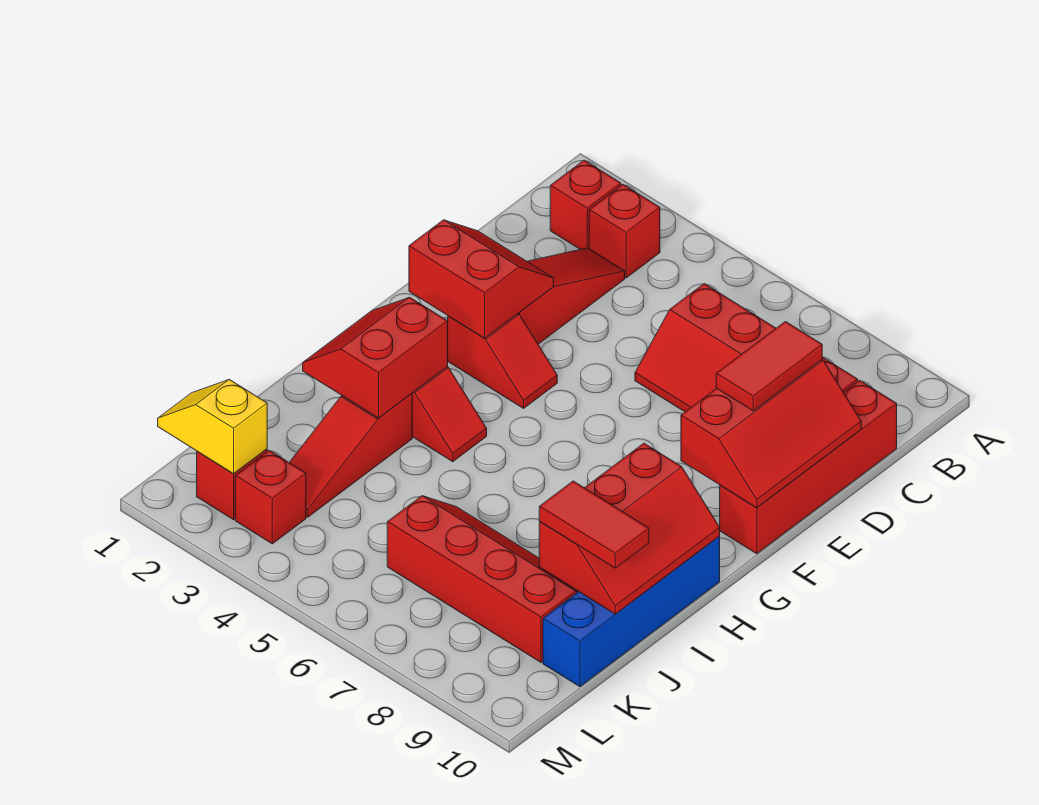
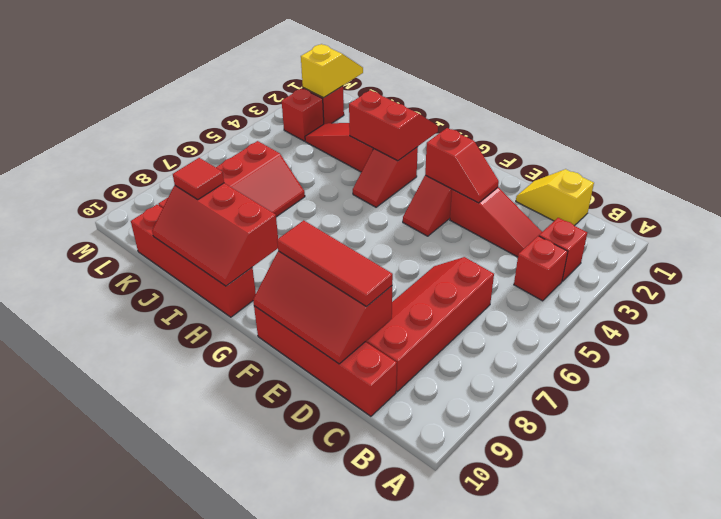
red 1x1 brick [550,160,621,249] -> red 1x1 brick moved to [514,236,568,301]
none -> yellow 1x2 slope [516,169,594,226]
red 1x2 tile [716,322,822,411] -> red 1x3 tile [277,220,393,307]
red 2x2 slope [409,220,554,338] -> red 1x2 slope [425,128,499,203]
blue 1x4 brick [543,536,720,687] -> red 1x4 brick [131,205,256,317]
red 1x2 tile [539,481,649,568] -> red 1x1 tile [173,158,224,199]

